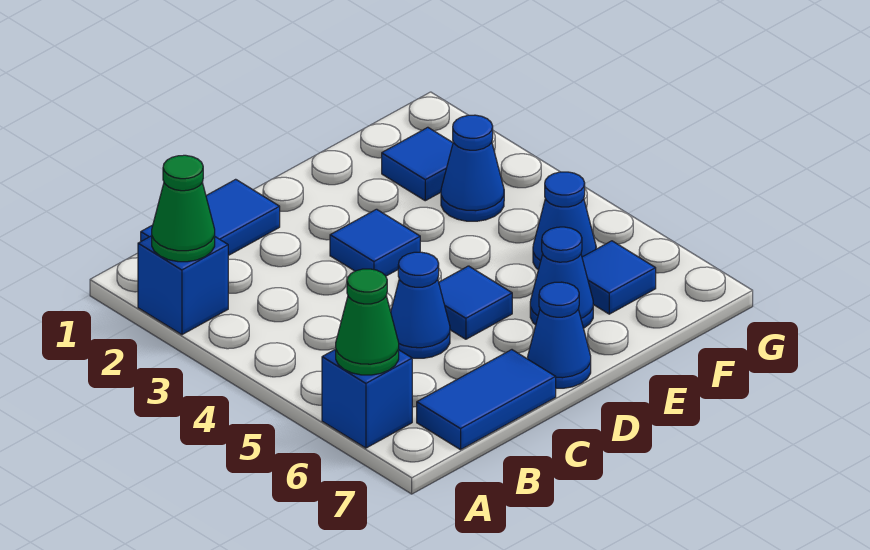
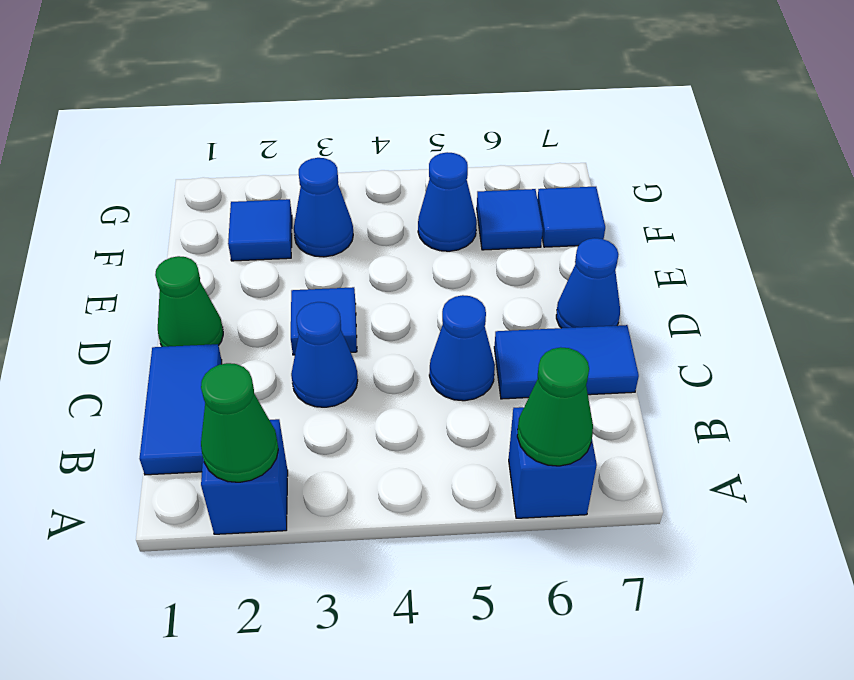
blue 1x2 tile [417,350,556,450] -> blue 1x2 tile turned to [494,325,639,399]
none -> green 1x1 cone [155,256,223,347]
blue 1x1 tile [439,266,512,339] -> blue 1x1 tile moved to [537,187,605,247]
blue 1x1 cone [530,227,593,328] -> blue 1x1 cone moved to [291,302,358,407]

